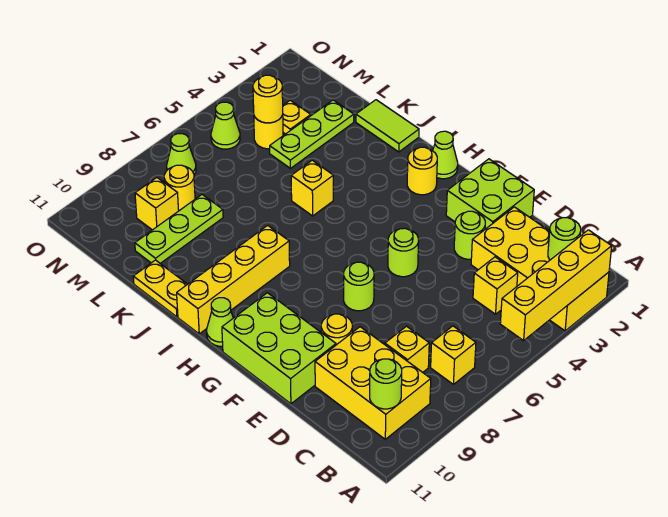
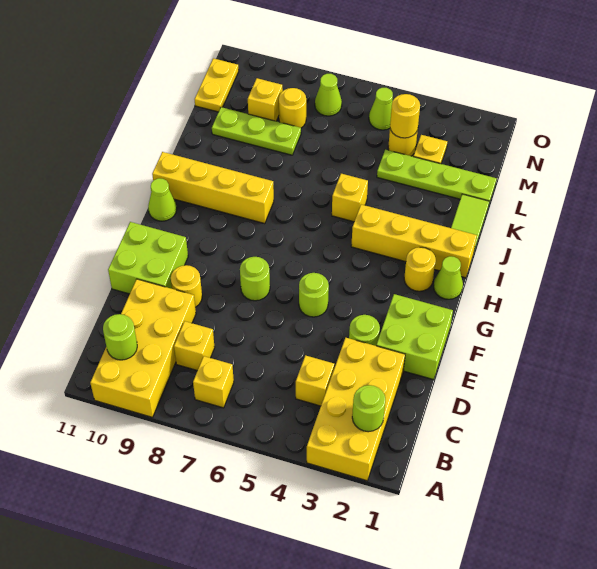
yellow 1x4 brick [500,230,612,341] -> yellow 1x4 brick moved to [351,205,477,278]
yellow 2x3 brick [315,327,431,439] -> yellow 2x4 brick [90,279,196,417]
lime 2x3 brick [222,293,336,404] -> lime 2x2 brick [108,222,188,294]
yellow 1x2 plate [133,260,187,317] -> yellow 1x2 plate moved to [195,58,239,112]
lime 1x3 plate [270,100,354,168] -> lime 1x4 plate [377,150,497,204]

